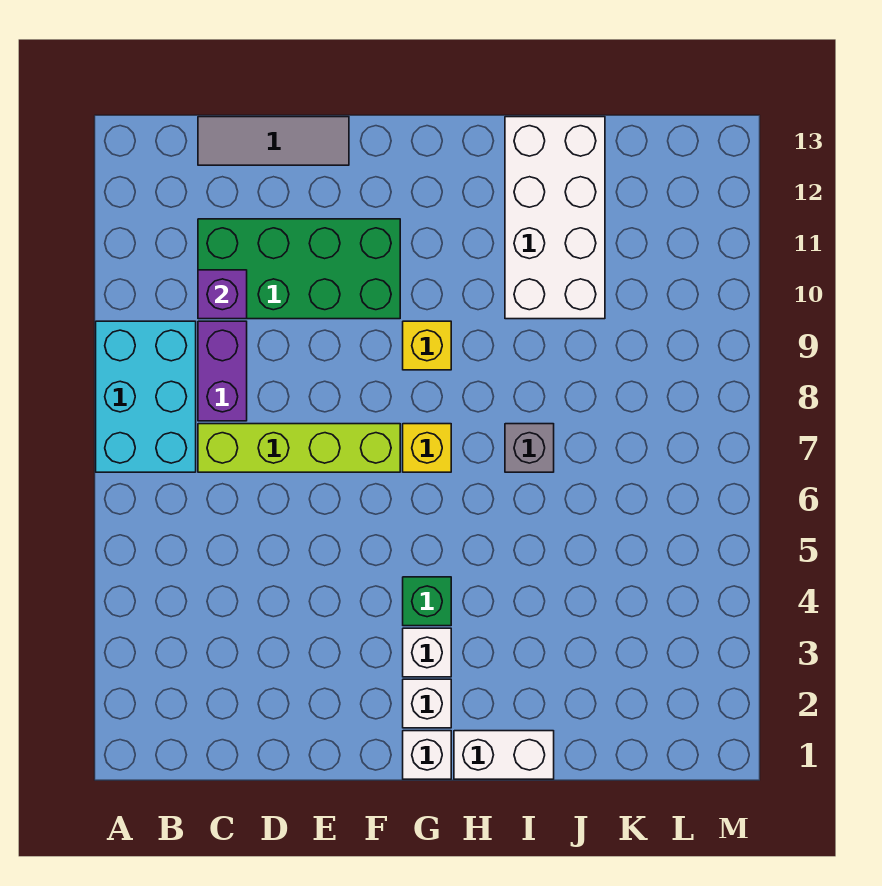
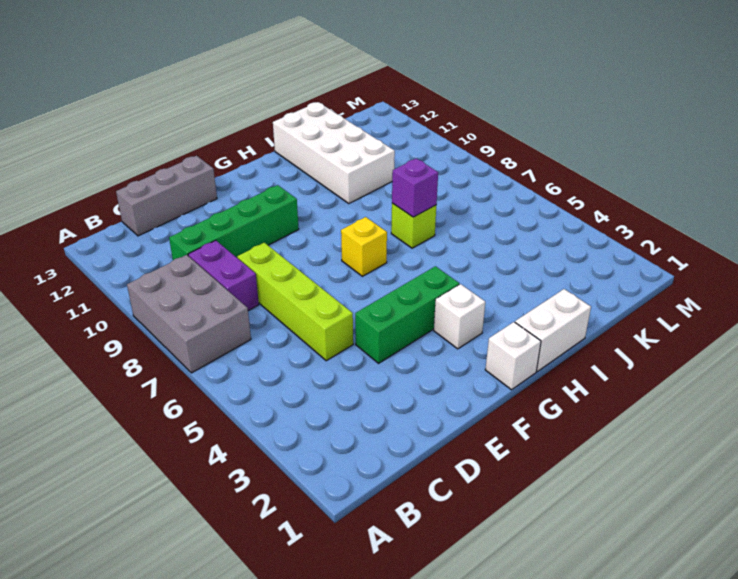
cyan 2x3 brick [96,321,196,472] -> grey 2x3 brick [127,255,251,373]
lime 1x4 brick [198,424,400,472] -> lime 1x4 brick turned to [237,243,353,361]
green 2x4 brick [198,219,400,319] -> green 1x4 brick [169,185,299,260]
purple 1x1 brick [198,270,247,319] -> purple 1x1 brick moved to [392,158,438,217]
grey 1x3 tile [198,117,349,165] -> grey 1x3 brick [116,156,217,236]
white 1x1 brick [403,679,451,728] -> none
green 1x1 brick [403,577,451,626] -> green 1x3 brick [355,266,459,363]
yellow 1x1 brick [403,321,451,370] -> none
grey 1x1 brick [505,424,554,472] -> lime 1x1 brick [391,203,436,248]

